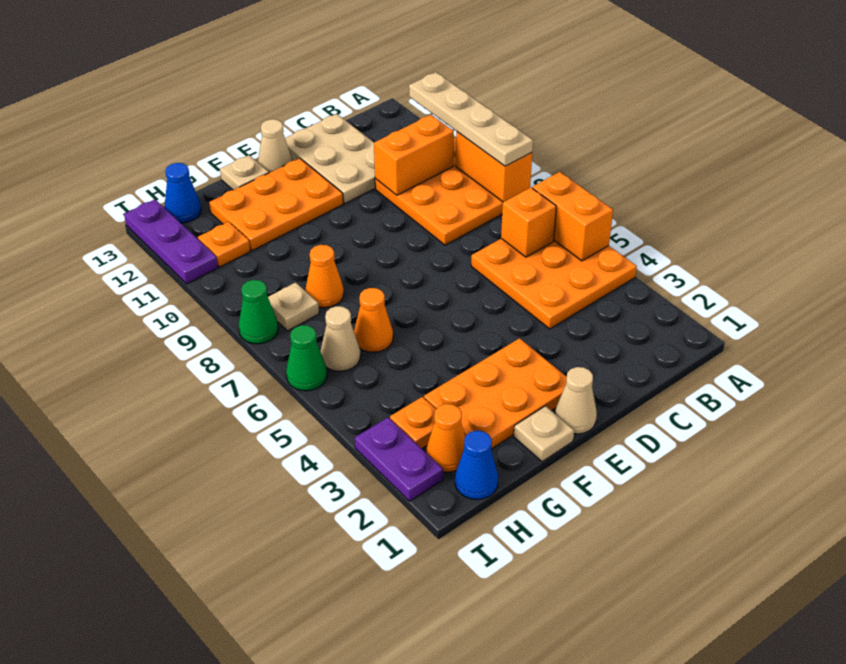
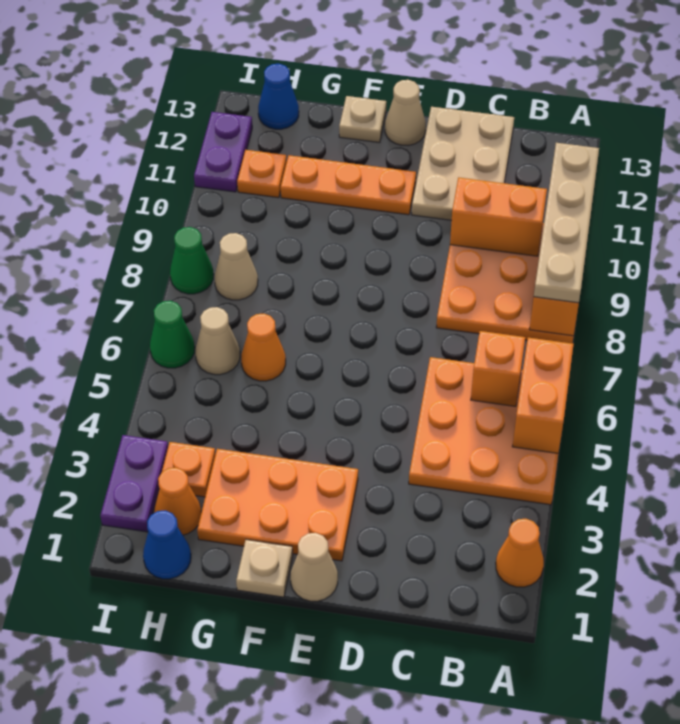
orange 2x3 plate [209,158,343,251] -> orange 1x3 plate [281,155,416,215]
orange 1x1 cone [305,245,344,308] -> orange 1x1 cone moved to [496,519,544,587]
tan 1x1 plate [268,282,319,331] -> tan 1x1 cone [215,233,258,300]
purple 1x3 plate [124,199,218,284] -> purple 1x2 plate [194,112,252,192]

